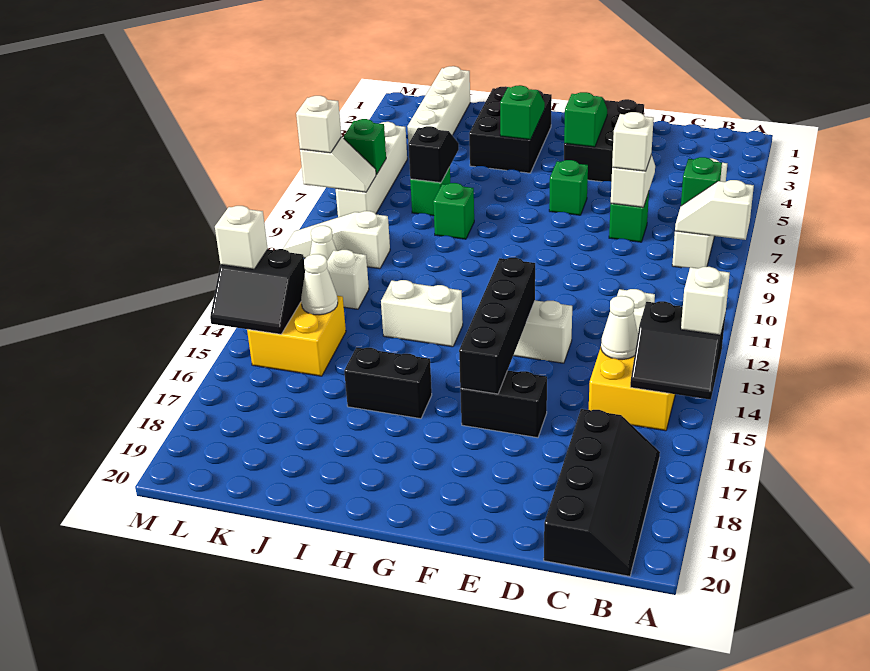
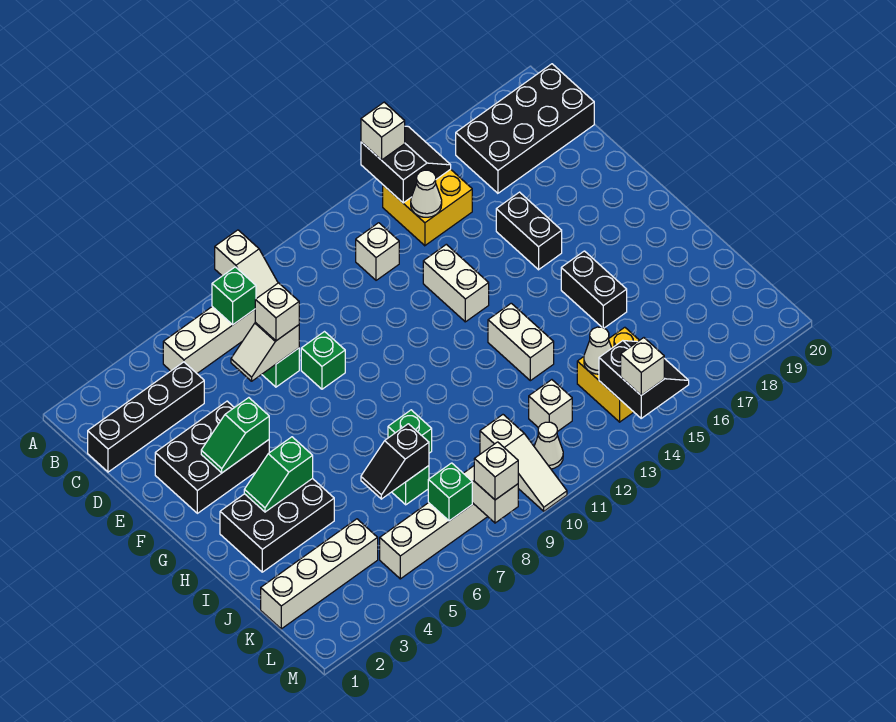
black 2x4 slope [544,409,660,576] -> black 2x4 brick [456,64,594,193]
green 1x1 brick [549,160,588,215] -> green 1x1 brick moved to [301,332,345,389]
black 1x4 brick [459,258,535,394] -> black 1x4 brick moved to [88,362,204,472]

